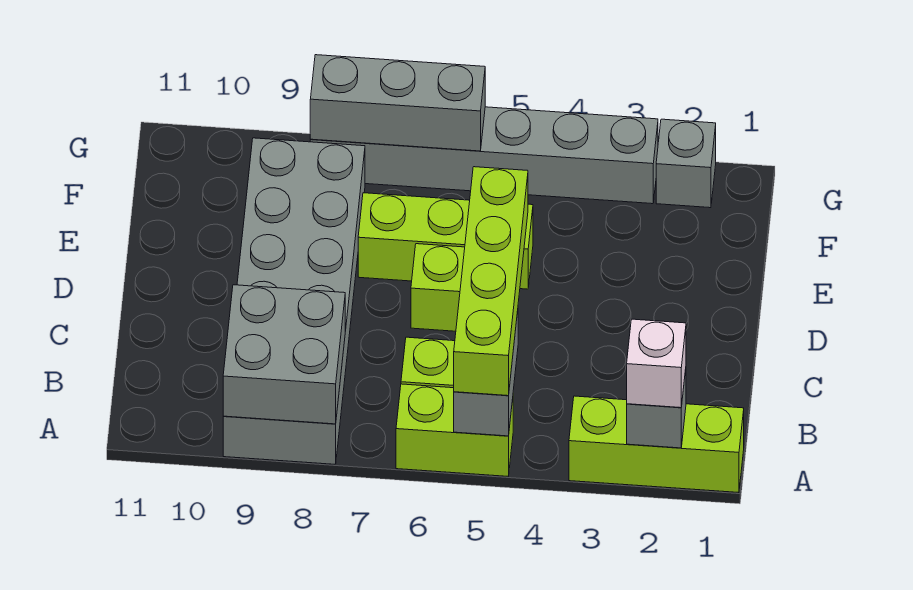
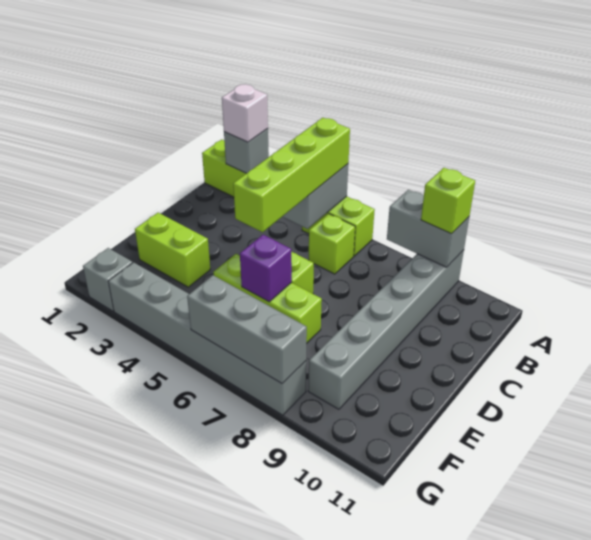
grey 2x6 brick [223,138,365,464] -> grey 1x6 brick [308,250,464,409]
grey 2x2 brick [223,285,345,424] -> grey 1x2 brick [387,190,469,267]
none -> lime 1x1 brick [421,168,475,234]
none -> lime 1x2 brick [135,213,210,287]
none -> purple 1x1 brick [240,235,292,302]

